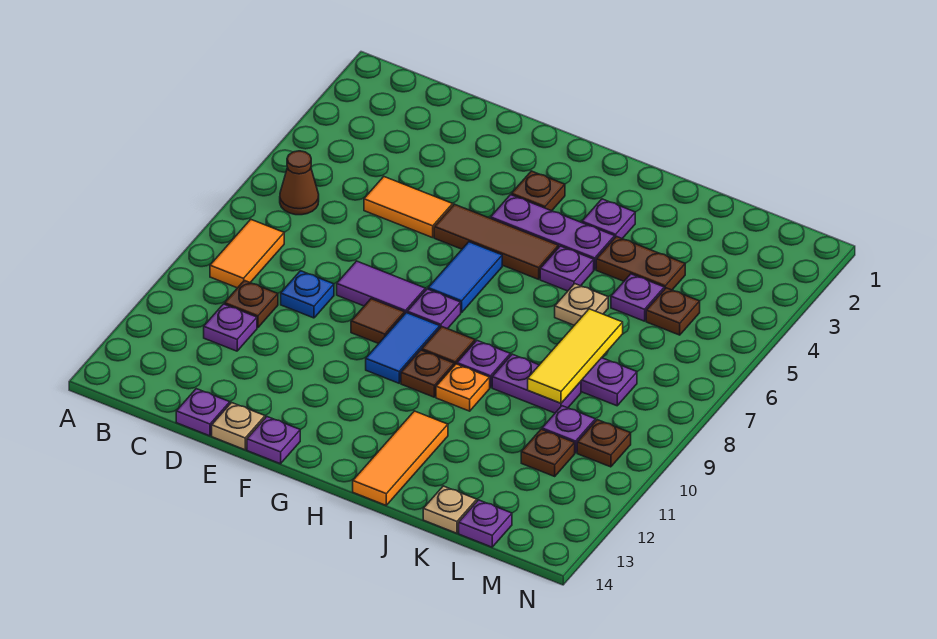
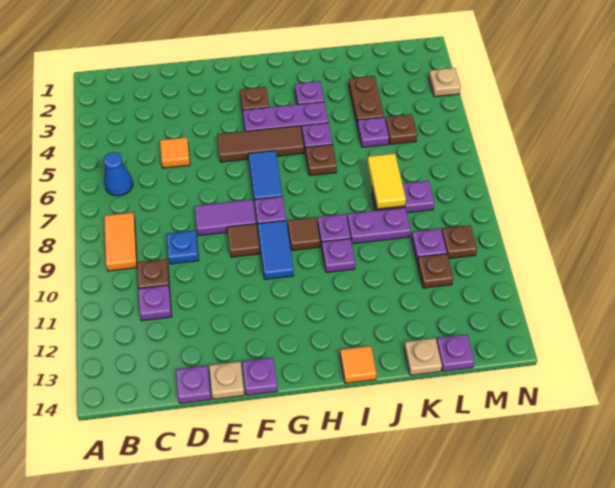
brown 1x1 cone [280,151,319,215] -> blue 1x1 cone [104,152,133,196]
orange 1x2 tile [364,177,453,238] -> orange 1x1 tile [160,137,190,168]
brown 1x1 plate [401,350,454,397] -> brown 1x1 plate moved to [306,144,337,176]
orange 1x1 plate [436,364,490,411] -> purple 1x1 plate [322,239,355,272]
orange 1x3 tile [353,411,448,505] -> orange 1x1 tile [340,346,377,383]
brown 1x2 plate [596,236,685,290] -> brown 1x2 plate turned to [349,76,384,125]
tan 1x1 plate [555,284,608,325] -> tan 1x1 plate moved to [429,68,461,97]
yellow 1x3 tile [528,309,623,403] -> yellow 1x2 tile [367,154,406,209]

